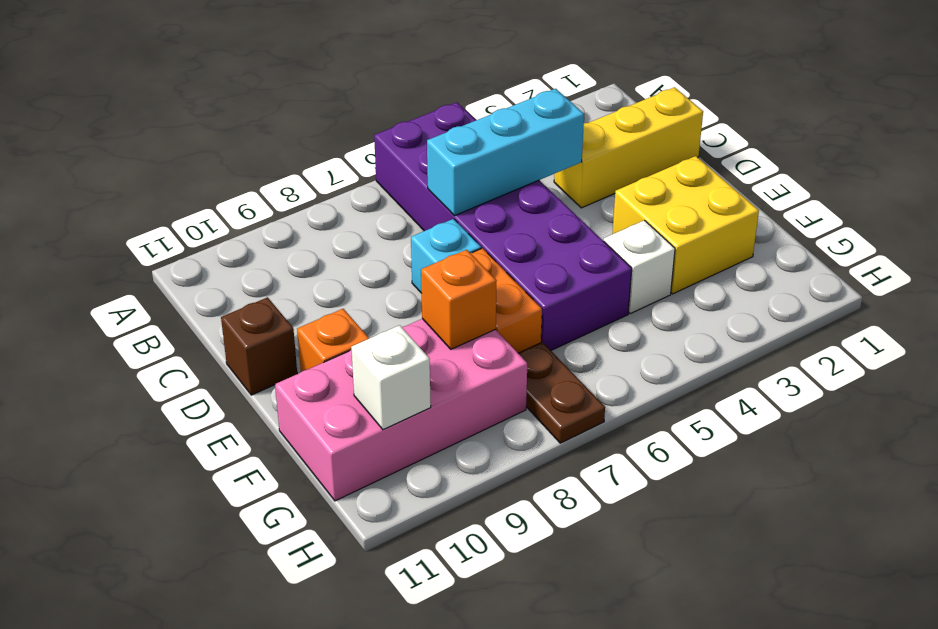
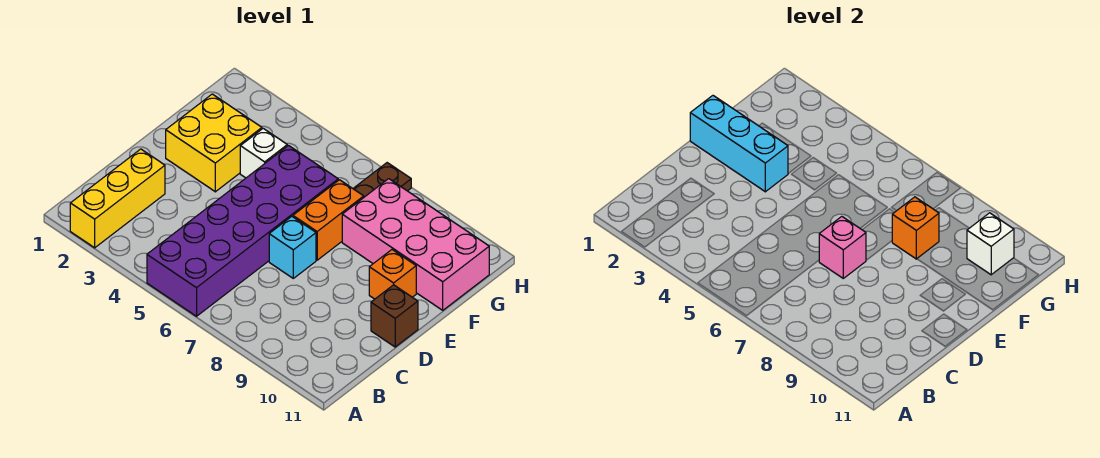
yellow 1x3 brick [554,87,703,208] -> yellow 1x3 brick turned to [70,149,165,248]
cyan 1x3 brick [427,89,584,216] -> cyan 1x3 brick moved to [690,96,788,192]
none -> pink 1x1 brick [819,217,866,278]

